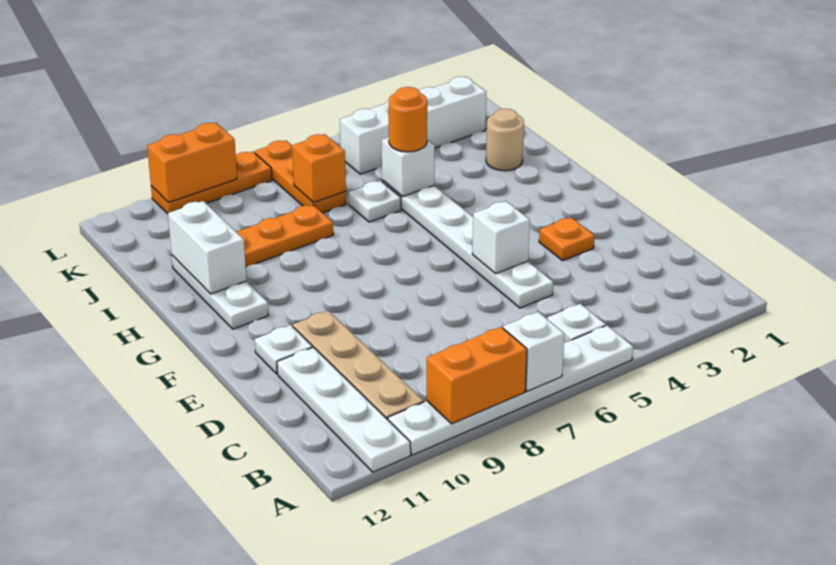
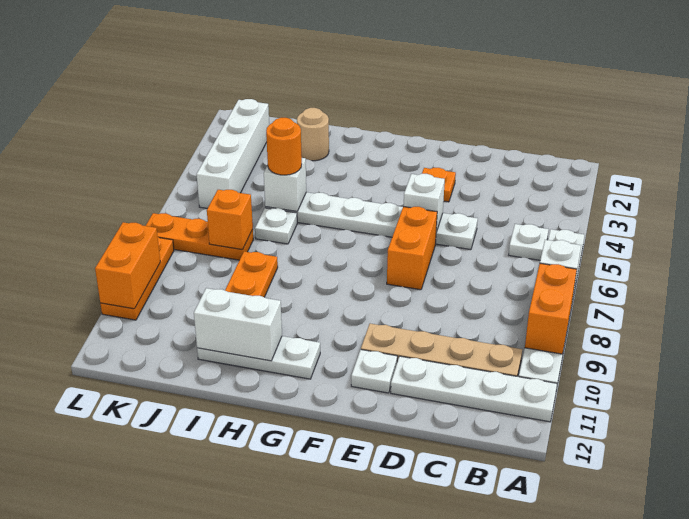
none -> orange 1x2 brick [387,206,437,290]

